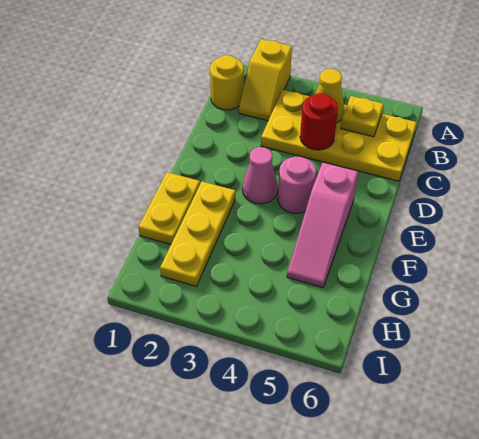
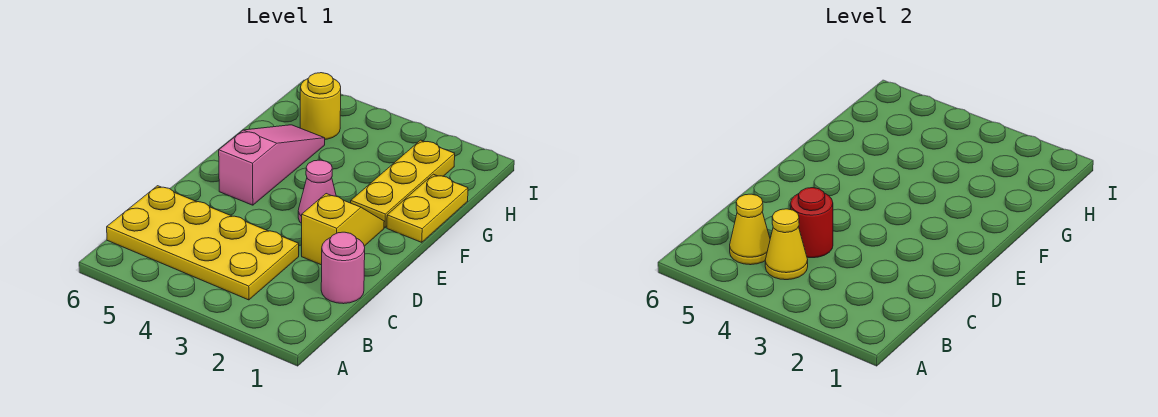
yellow 1x2 slope [239,39,292,121] -> yellow 1x2 slope moved to [302,194,384,265]
yellow 1x1 round brick [210,55,244,110] -> yellow 1x1 round brick moved to [300,73,341,139]
yellow 1x1 plate [341,96,384,137] -> yellow 1x1 cone [730,194,770,265]
pink 1x1 round brick [278,156,316,213] -> pink 1x1 round brick moved to [321,232,365,304]

